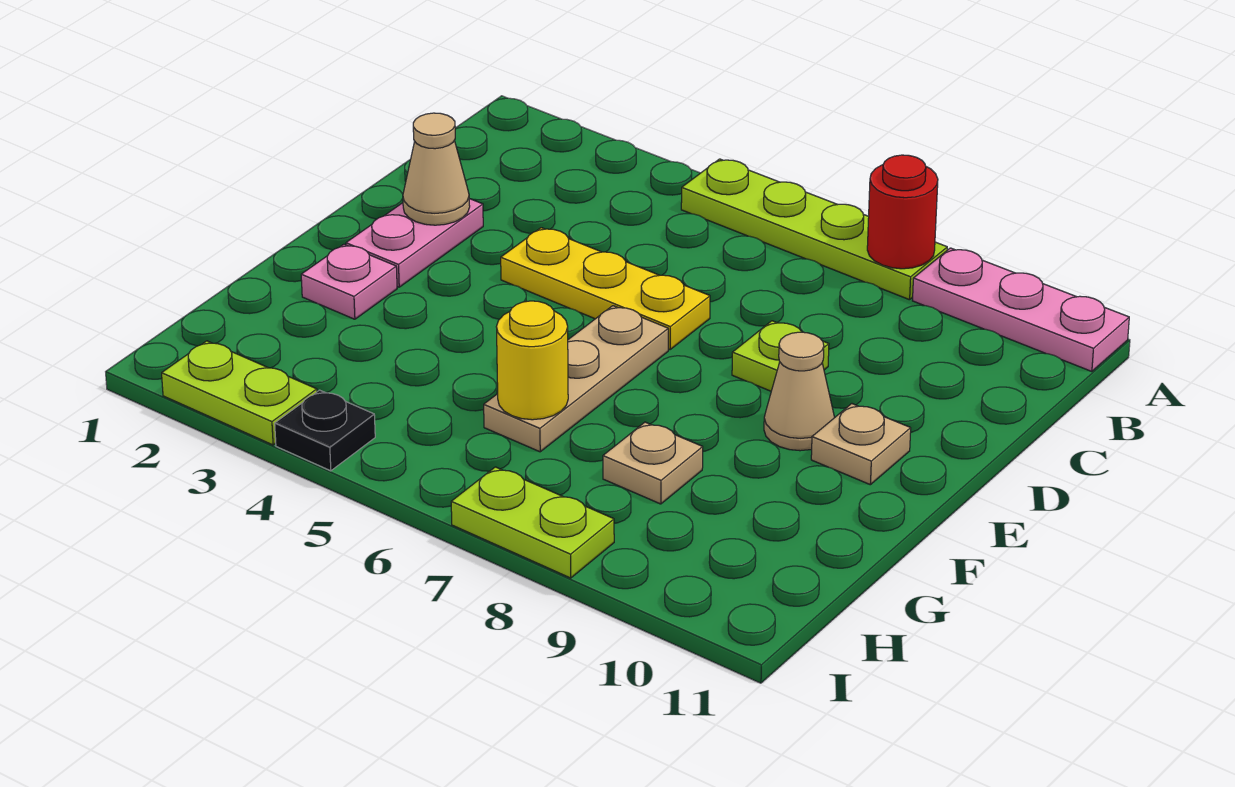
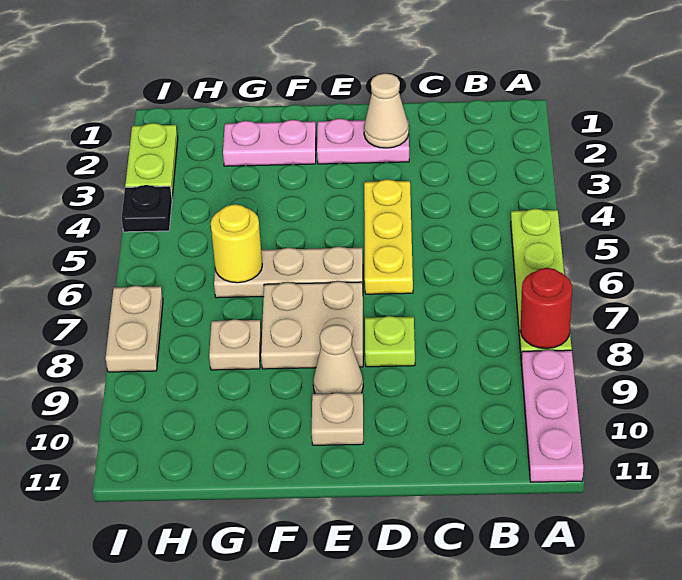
none -> tan 2x2 plate [261,281,363,369]
pink 1x1 plate [301,244,397,319] -> pink 1x2 plate [223,120,316,166]
lime 1x2 plate [451,467,614,578] -> tan 1x2 plate [106,286,163,372]

